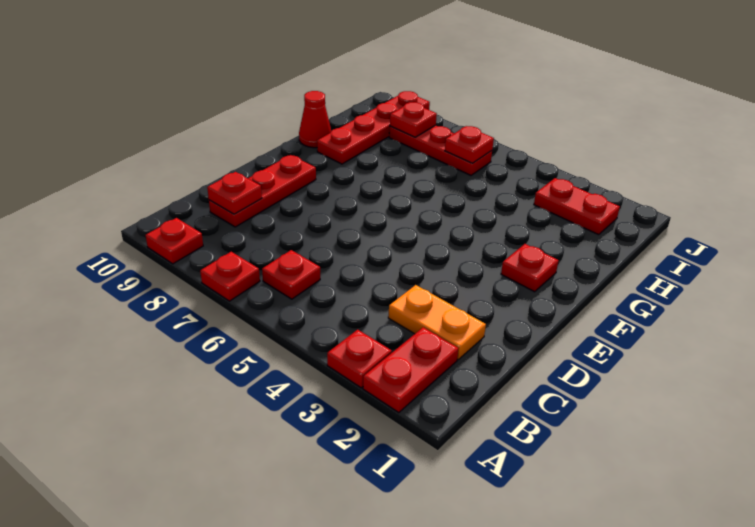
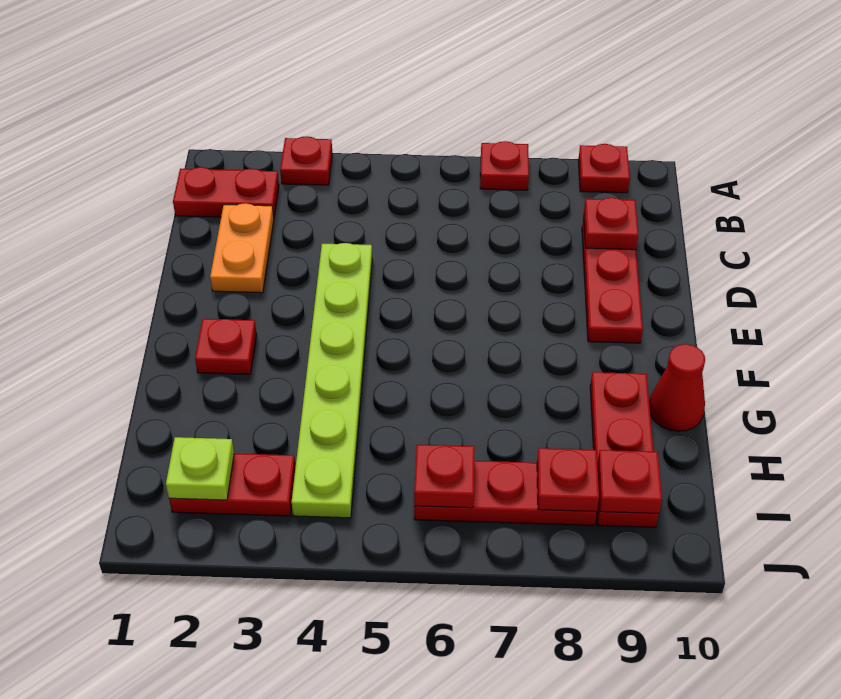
red 1x2 plate [363,327,459,413] -> red 1x2 plate turned to [173,167,279,217]
red 1x1 plate [262,250,320,299] -> red 1x1 plate moved to [597,450,662,513]
orange 1x2 plate [388,285,486,359] -> orange 1x2 plate turned to [210,203,274,293]
none -> lime 1x6 plate [291,243,372,518]
red 1x4 plate [317,91,430,164] -> red 1x3 plate [590,372,659,527]
none -> lime 1x1 plate [166,437,234,500]

